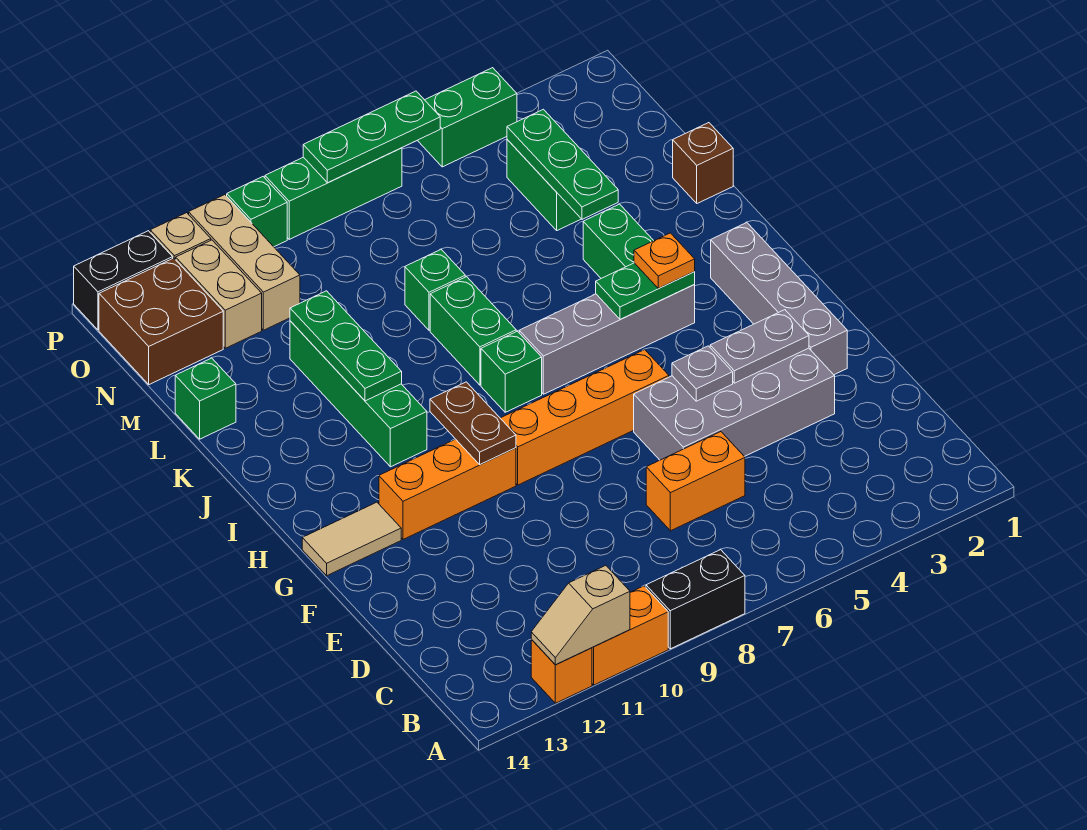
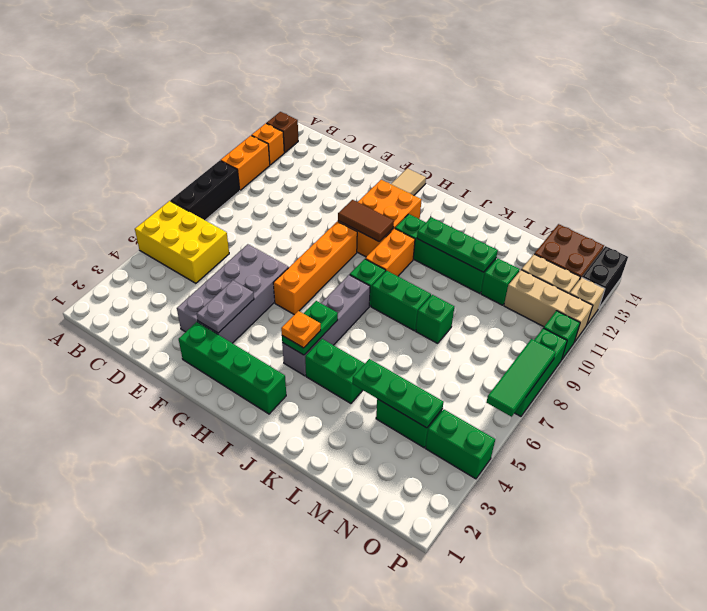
none -> yellow 2x3 brick [135,201,229,283]
black 1x2 brick [646,550,745,649] -> black 1x3 brick [171,161,240,220]
tan 1x2 slope [531,565,630,665] -> none
orange 1x2 brick [646,432,745,531] -> orange 1x2 brick moved to [365,229,415,276]
grey 1x4 brick [711,223,847,375] -> green 1x4 brick [179,322,286,414]
grey 1x1 plate [672,346,733,401] -> none
orange 1x3 brick [379,439,516,539] -> orange 2x3 brick [338,180,421,257]
brown 1x2 plate [430,382,516,465] -> brown 1x2 tile [338,200,394,242]
brown 1x1 brick [673,123,733,203] -> brown 1x1 brick moved to [266,112,298,153]
green 1x1 brick [175,358,236,439] -> green 1x1 brick moved to [481,258,520,305]
green 1x2 brick [418,68,517,167] -> green 1x2 brick turned to [426,410,495,479]
green 1x3 plate [303,91,440,183] -> green 1x3 tile [486,339,556,417]

